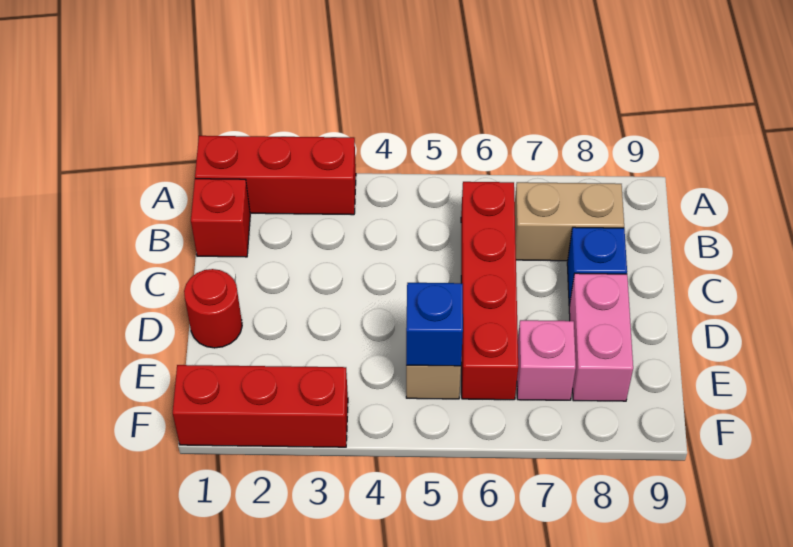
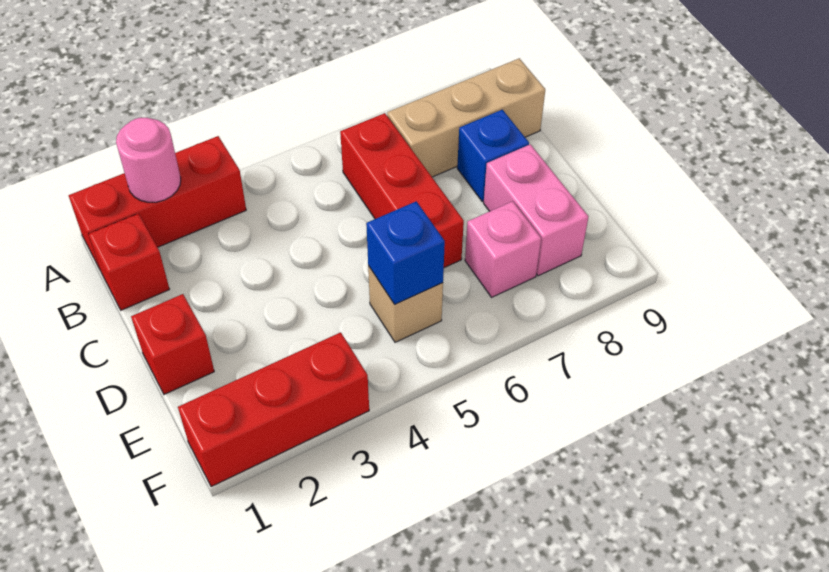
none -> pink 1x1 round brick [116,118,181,202]
red 1x4 brick [461,182,518,400] -> red 1x3 brick [340,113,464,268]
tan 1x2 brick [515,182,624,261] -> tan 1x3 brick [387,58,545,177]
red 1x1 round brick [184,269,242,348] -> red 1x1 brick [131,294,214,394]

